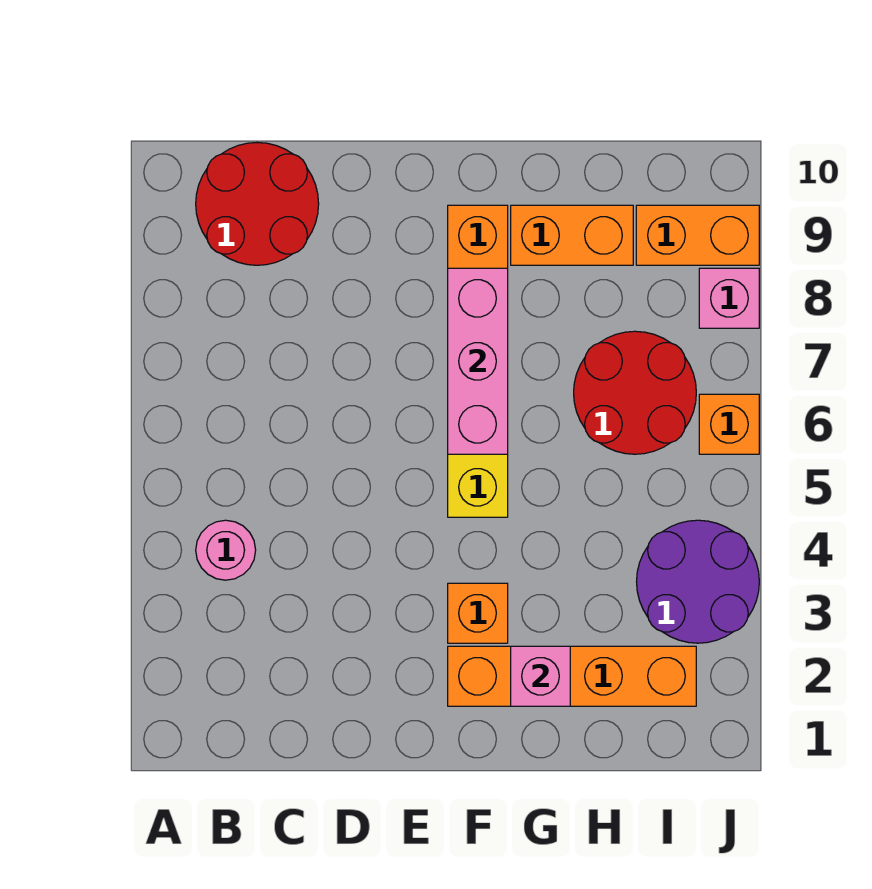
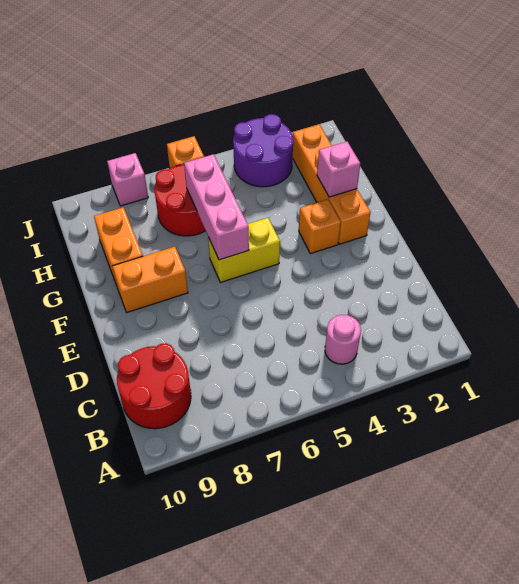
pink 1x3 brick [448,268,508,454] -> pink 1x3 brick turned to [184,154,249,260]
orange 1x2 brick [636,205,759,265] -> none

